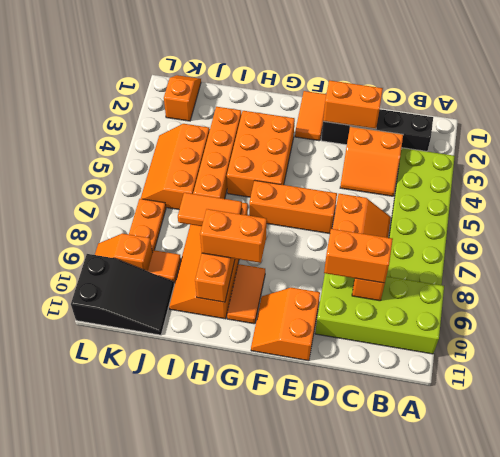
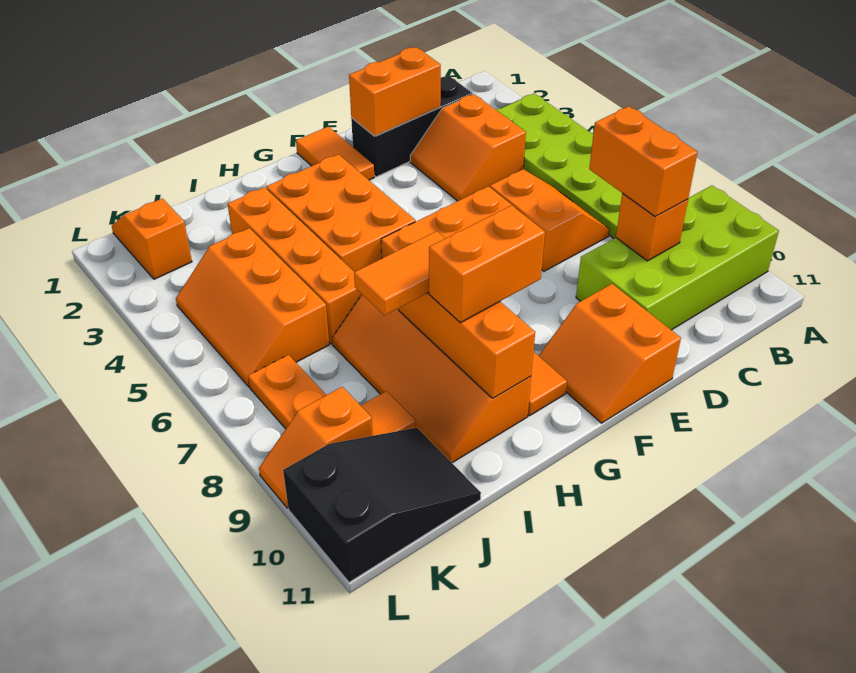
black 1x4 brick [321,109,433,151] -> black 1x3 brick [351,76,473,177]
orange 2x2 slope [340,127,403,196] -> orange 2x2 slope turned to [410,94,526,201]
orange 1x2 brick [324,229,393,283] -> orange 1x2 brick turned to [589,106,698,217]

